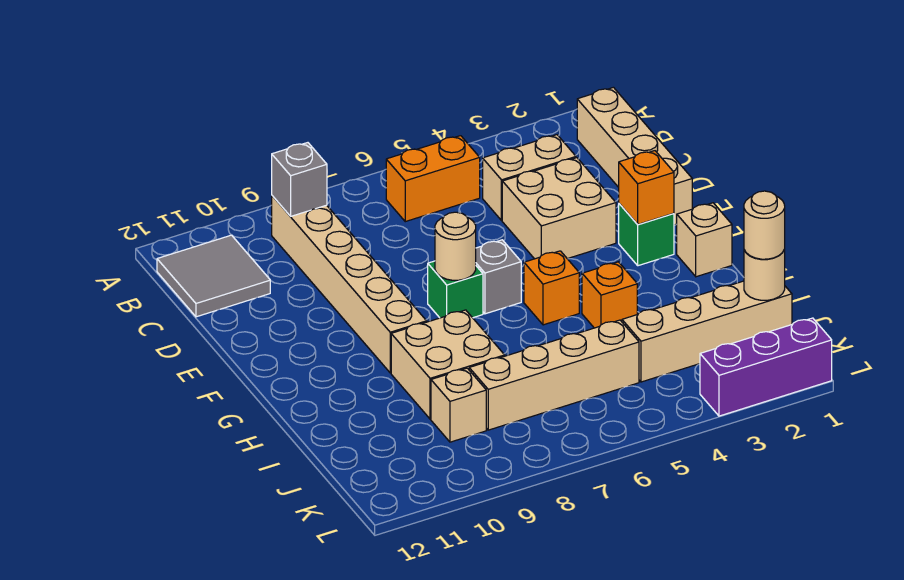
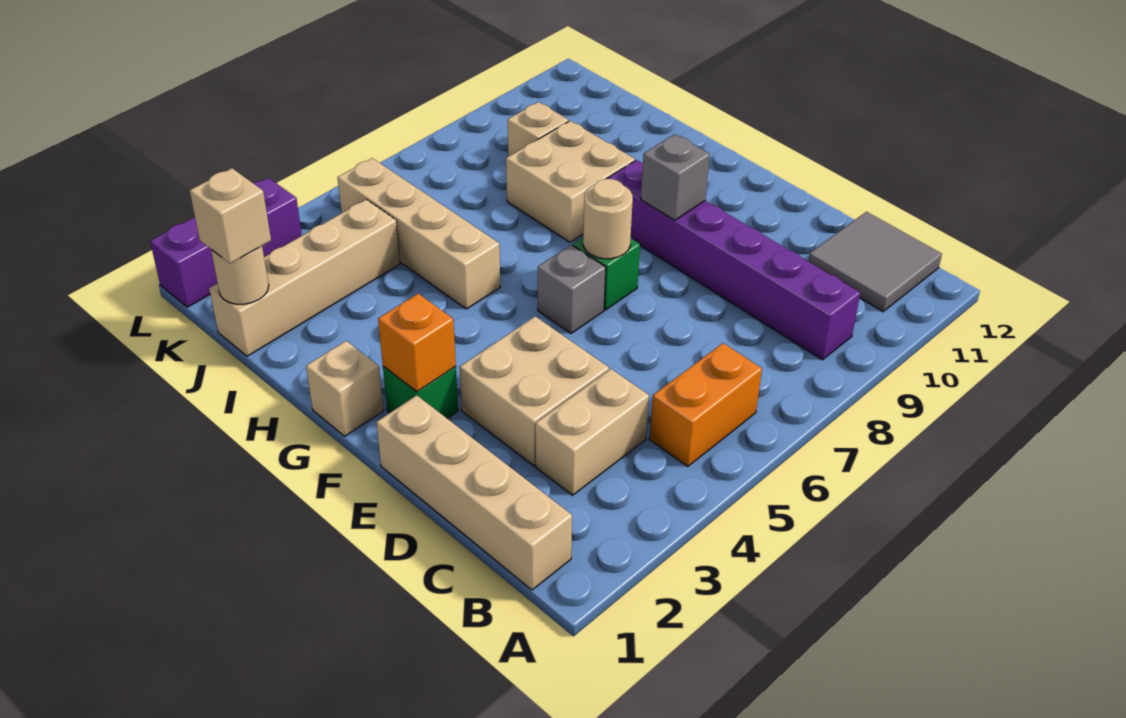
tan 1x6 brick [272,196,427,373] -> purple 1x6 brick [607,160,860,360]
grey 1x1 brick [272,143,327,216] -> grey 1x1 brick moved to [641,134,710,220]
orange 1x1 brick [524,251,579,325] -> none
orange 1x1 brick [582,262,637,328] -> none
tan 1x1 round brick [744,191,785,259] -> tan 1x1 brick [190,168,271,263]
tan 1x4 brick [469,320,639,430] -> tan 1x4 brick turned to [337,158,500,309]

